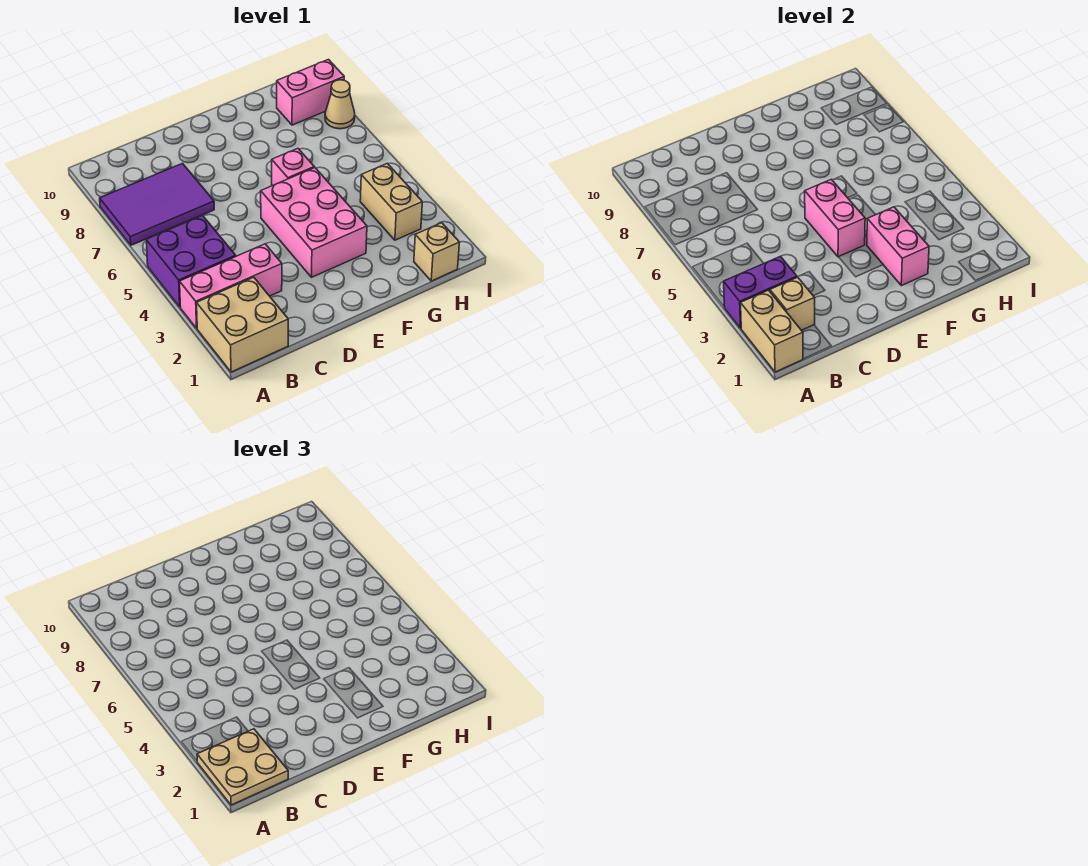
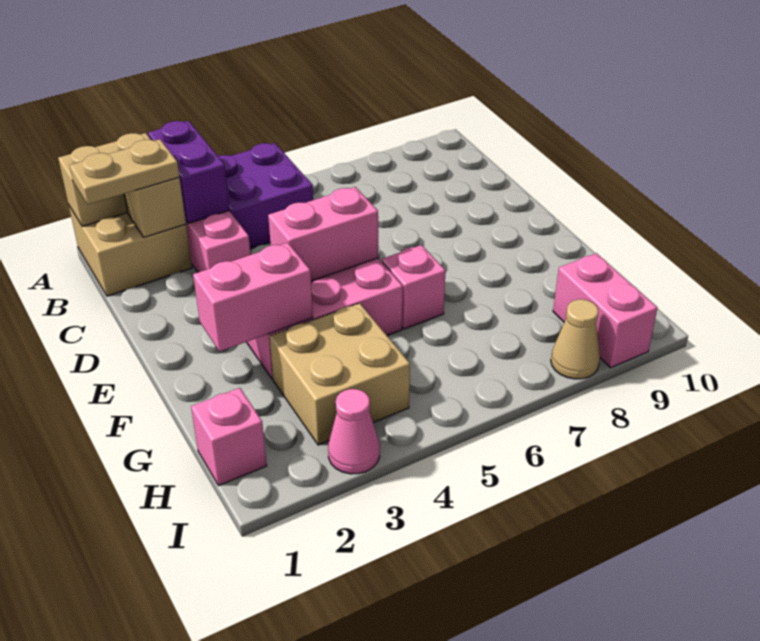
tan 2x2 plate [197,729,288,805] -> tan 1x2 plate [70,139,179,205]
purple 2x3 tile [100,163,214,245] -> none
tan 1x1 brick [414,223,460,281] -> pink 1x1 brick [191,388,267,486]
tan 1x2 brick [360,163,422,240] -> tan 2x2 brick [269,303,410,445]
none -> pink 1x1 cone [328,389,380,474]

